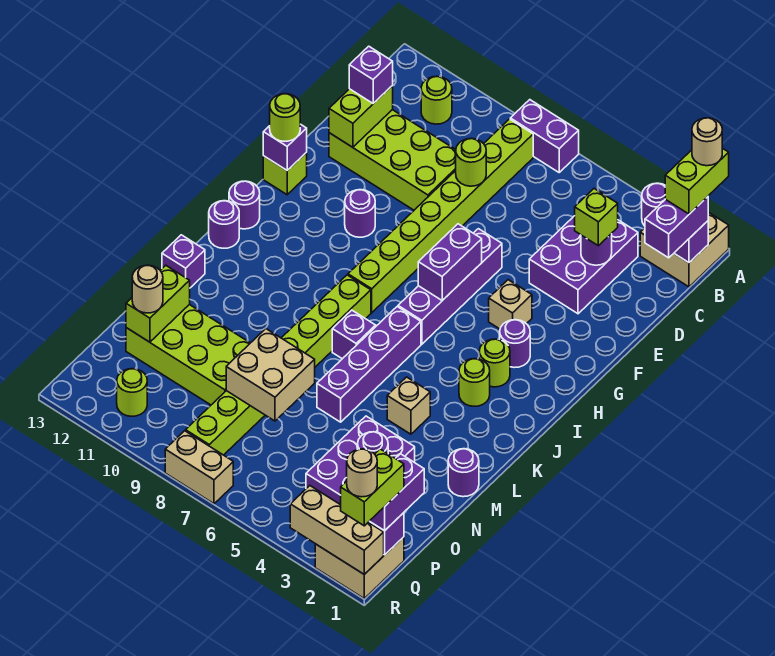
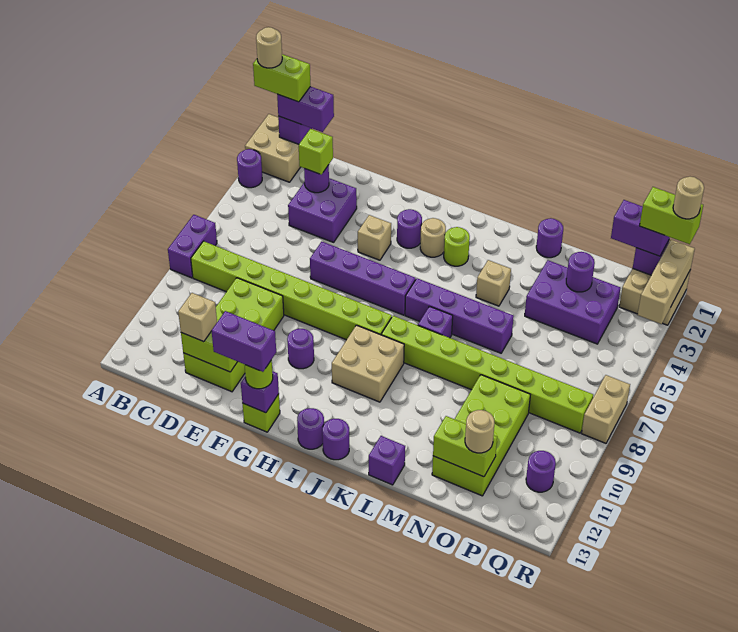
lime 1x1 round brick [421,76,452,124] -> none
purple 2x3 brick [529,216,638,314] -> purple 2x2 brick [288,178,357,242]
lime 1x1 round brick [456,139,486,186] -> none
purple 1x1 brick [349,46,393,103] -> tan 1x1 brick [178,293,217,342]
purple 1x2 brick [418,224,482,300] -> purple 1x2 brick moved to [212,311,276,372]
lime 1x1 round brick [479,339,510,387] -> tan 1x1 round brick [420,218,446,257]
tan 2x2 brick [226,329,315,421] -> tan 2x2 brick moved to [332,325,404,402]
lime 1x1 round brick [117,369,147,416] -> purple 1x1 round brick [526,451,556,492]

